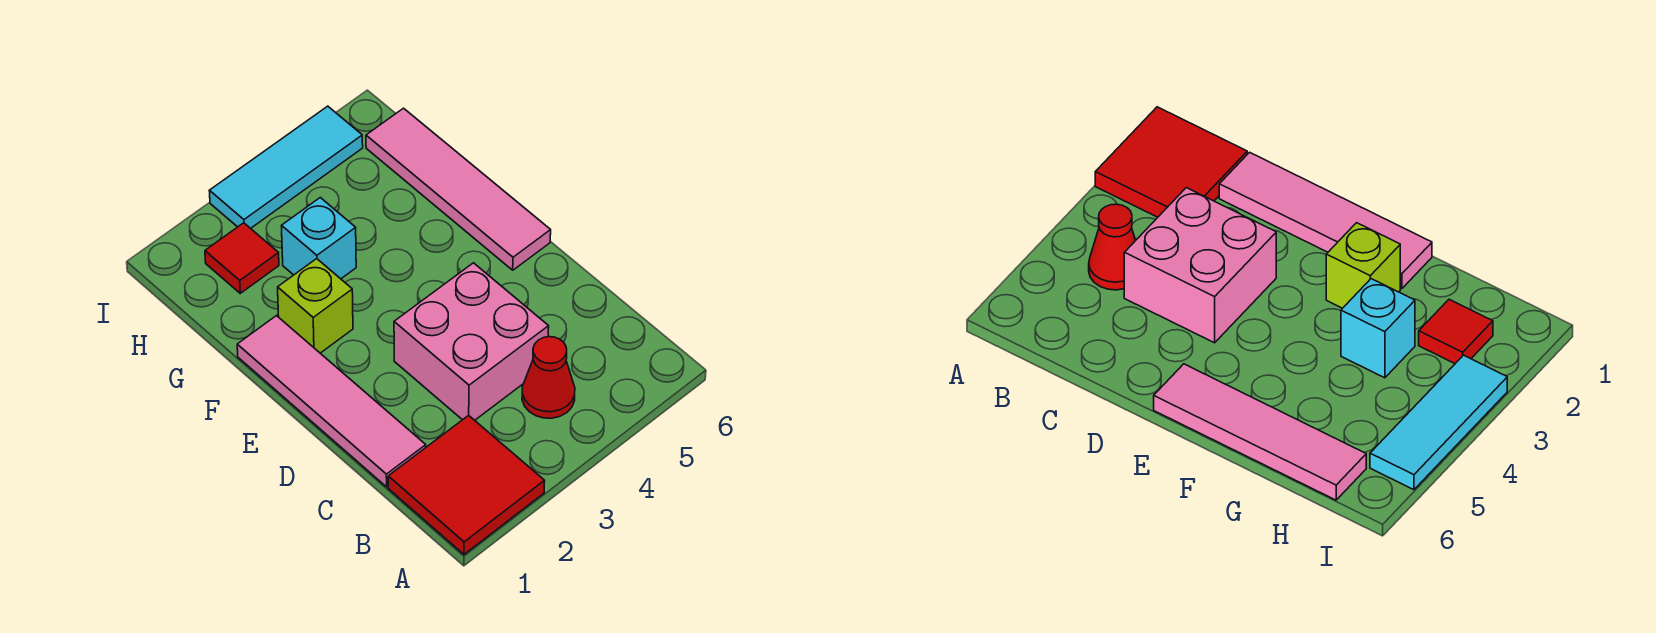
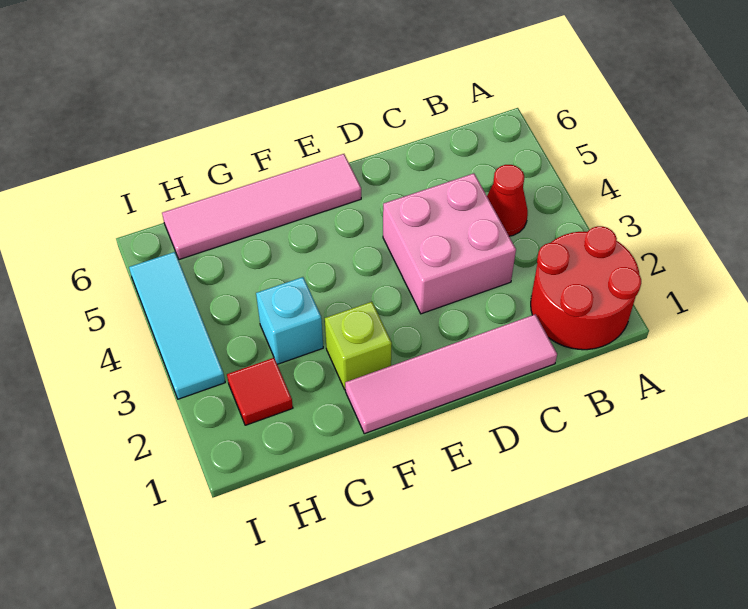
red 2x2 tile [388,415,545,554] -> red 2x2 round brick [531,226,641,350]

